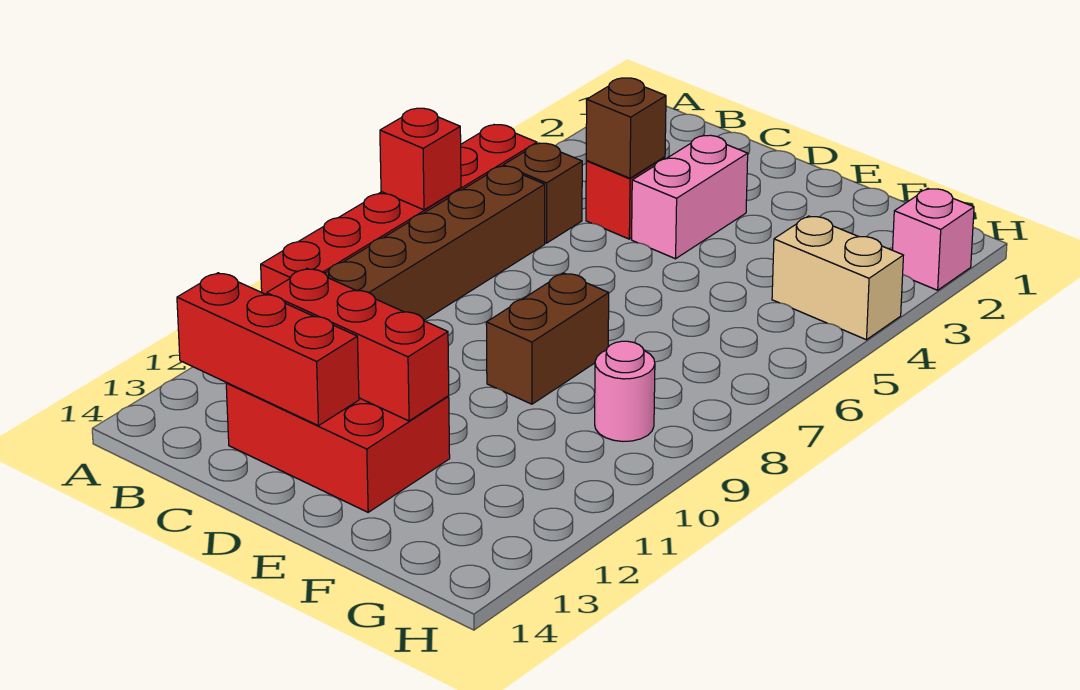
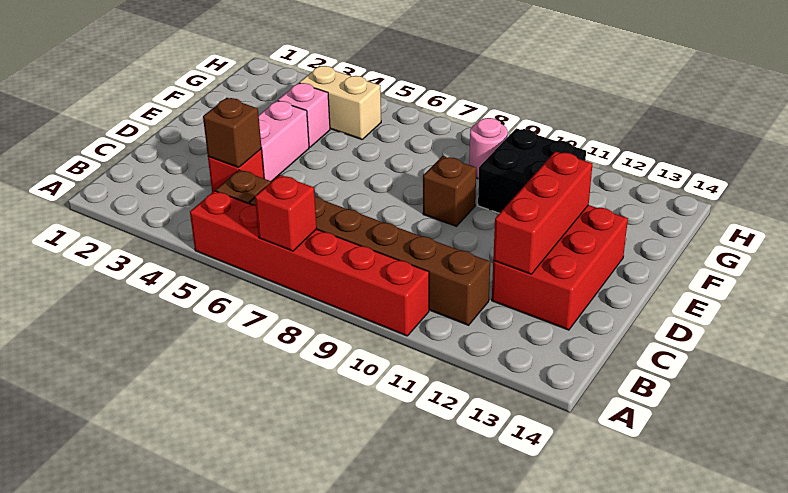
red 1x3 brick [177,273,359,426] -> none
pink 1x2 brick [632,135,748,259] -> pink 1x2 brick turned to [259,101,309,182]
brown 1x2 brick [486,273,609,404] -> brown 1x1 brick [423,156,476,226]
none -> black 2x2 brick [478,128,586,213]
tan 1x2 brick [772,216,903,340] -> tan 1x2 brick turned to [299,66,381,139]
pink 1x1 brick [893,189,974,290] -> pink 1x1 brick moved to [278,83,330,147]

